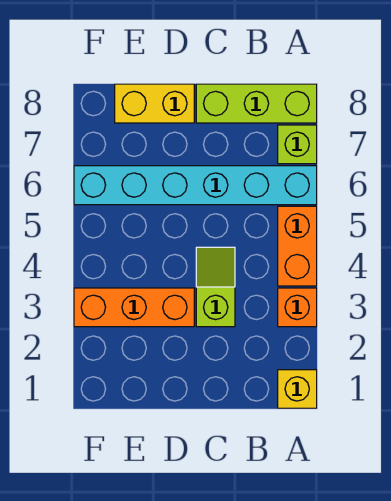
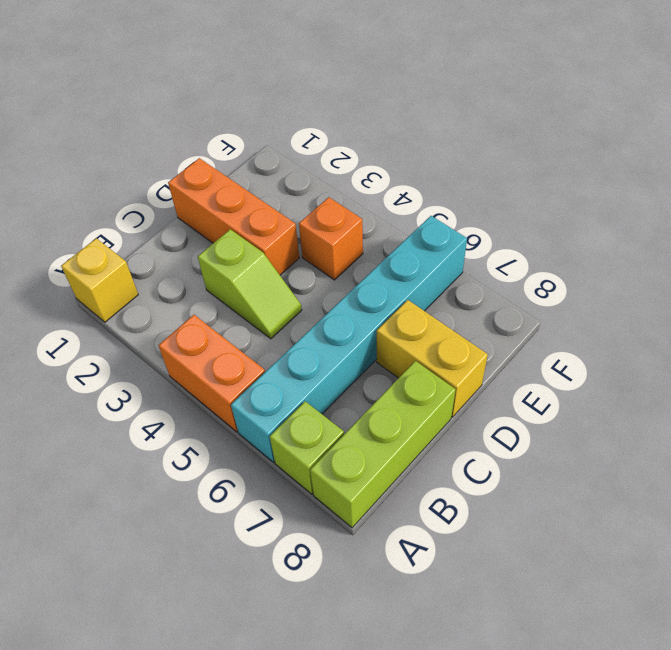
orange 1x1 brick [278,288,317,327] -> orange 1x1 brick moved to [299,197,363,280]
orange 1x3 brick [74,288,194,327] -> orange 1x3 brick turned to [168,158,299,275]
yellow 1x2 brick [115,84,194,123] -> yellow 1x2 brick turned to [377,300,488,417]

